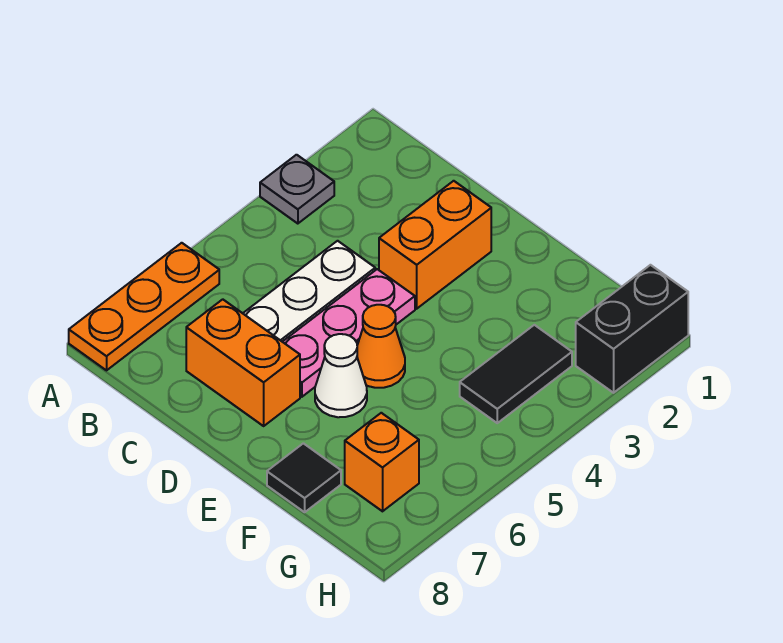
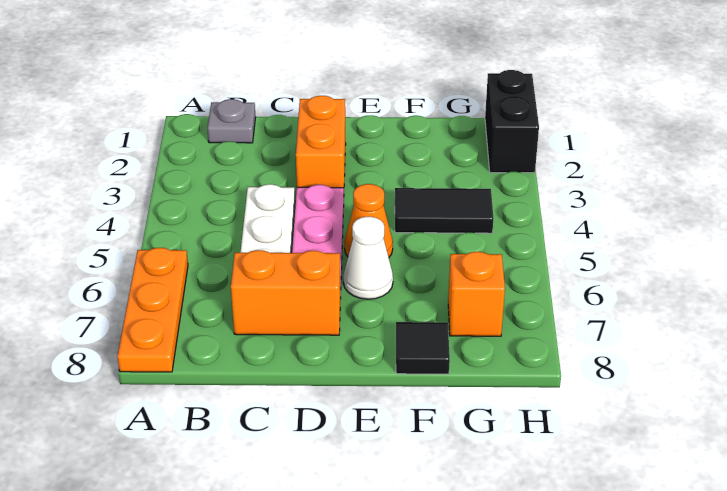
grey 1x1 plate [260,155,334,224] -> grey 1x1 plate moved to [207,99,256,143]
black 1x2 tile [460,325,572,423] -> black 1x2 tile turned to [395,188,494,233]

